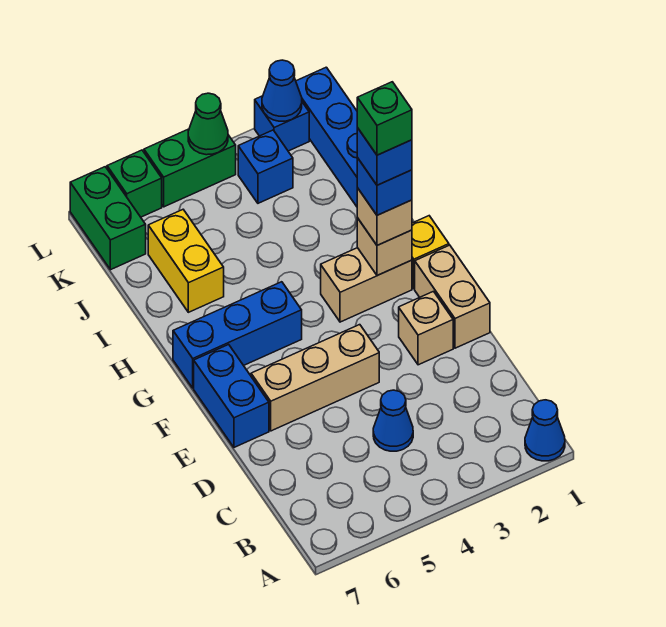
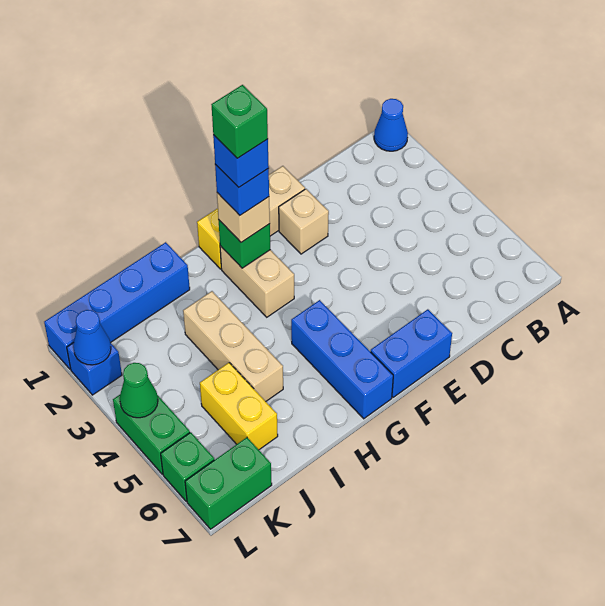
blue 1x1 cone [373,390,413,451] -> none
tan 1x3 brick [251,325,379,431] -> tan 1x3 brick moved to [183,291,283,401]
tan 1x1 brick [357,218,412,276] -> green 1x1 brick [219,220,270,268]
yellow 1x2 brick [148,210,224,312] -> yellow 1x2 brick turned to [200,363,278,450]
blue 1x1 brick [238,130,293,203] -> none

